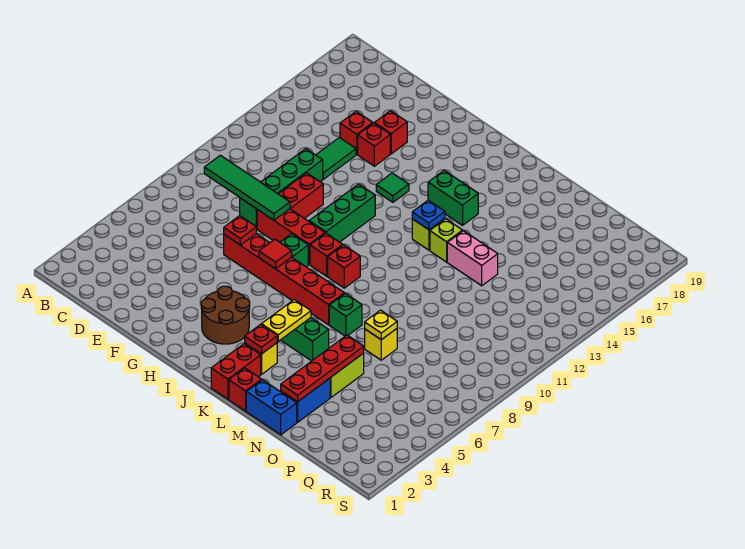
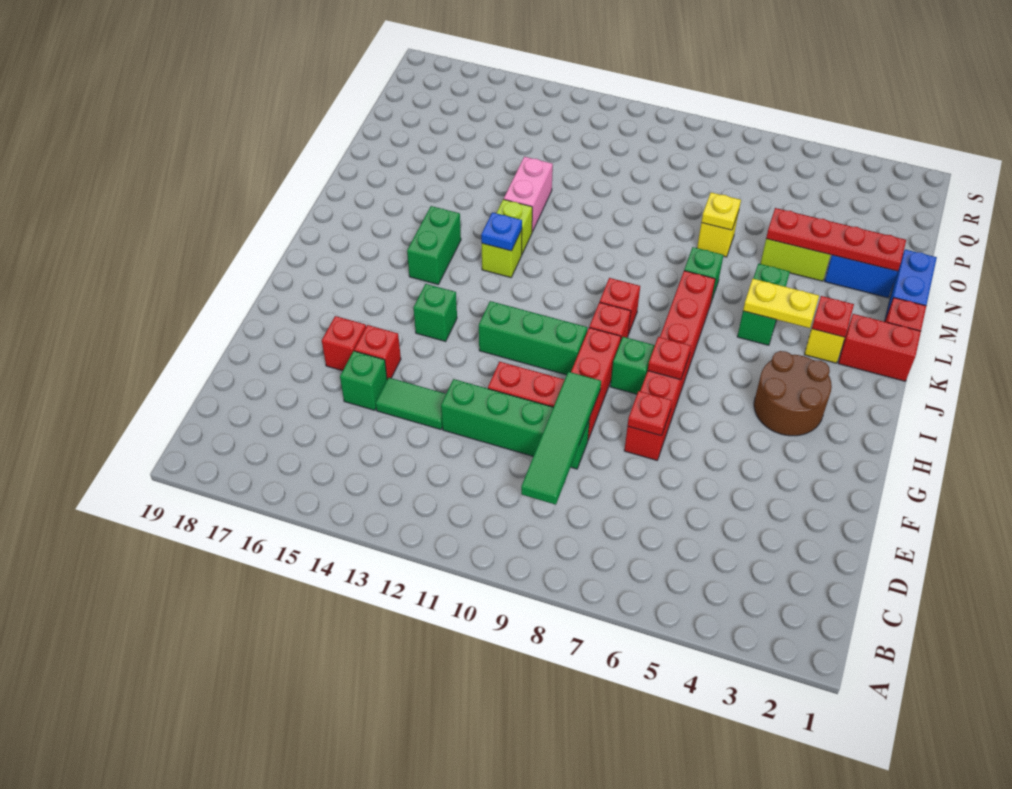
red 1x1 brick [340,111,373,154] -> green 1x1 brick [340,351,387,410]
red 1x1 tile [259,239,292,269] -> red 1x1 plate [648,337,691,380]
green 1x1 tile [376,173,409,202] -> green 1x1 brick [413,284,457,341]

